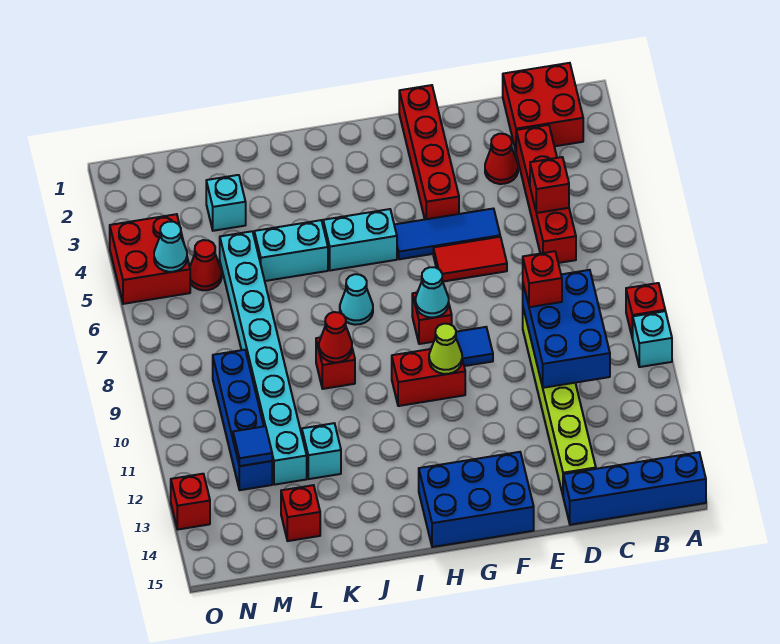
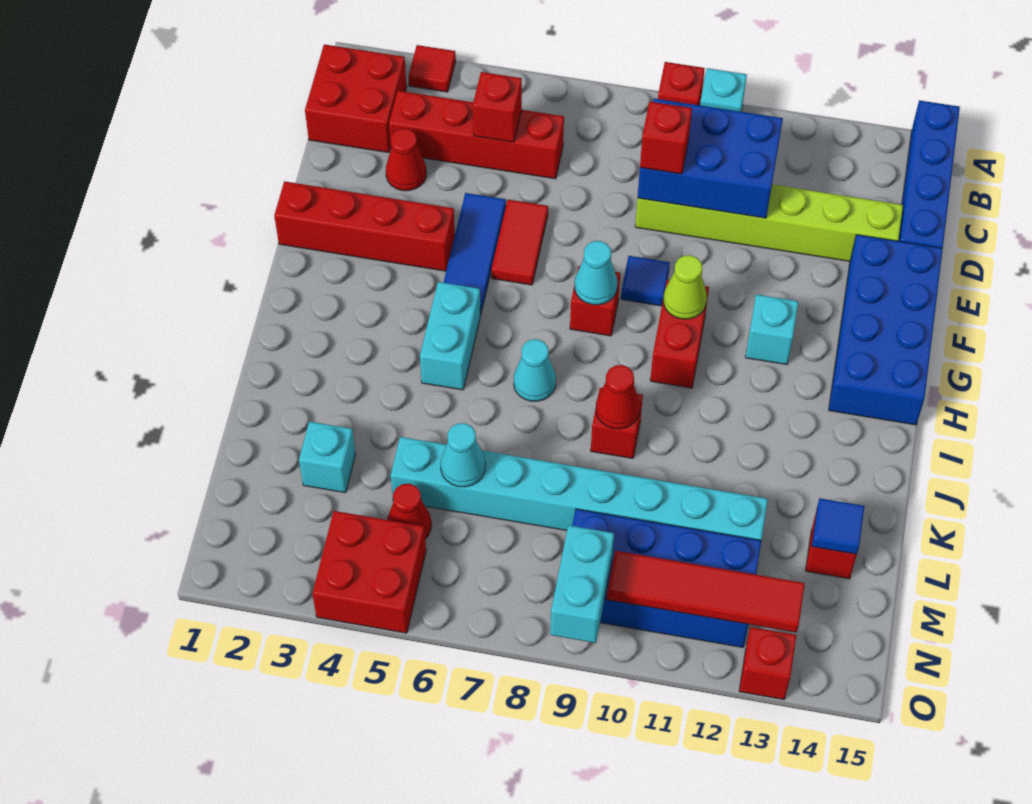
none -> red 1x1 tile [408,45,456,92]
blue 2x3 brick [419,452,534,547] -> blue 2x4 brick [829,235,943,425]
cyan 1x2 brick [254,220,328,281] -> cyan 1x2 brick moved to [550,525,614,643]
cyan 1x1 brick [302,423,341,479] -> cyan 1x1 brick moved to [745,294,798,365]
blue 1x4 brick [213,350,272,490] -> blue 2x4 brick [572,509,761,647]
blue 1x1 tile [233,426,272,466] -> blue 1x1 tile moved to [812,498,865,554]
cyan 1x1 cone [154,222,187,272] -> cyan 1x1 cone moved to [441,423,485,487]
none -> red 1x4 tile [607,551,805,633]

